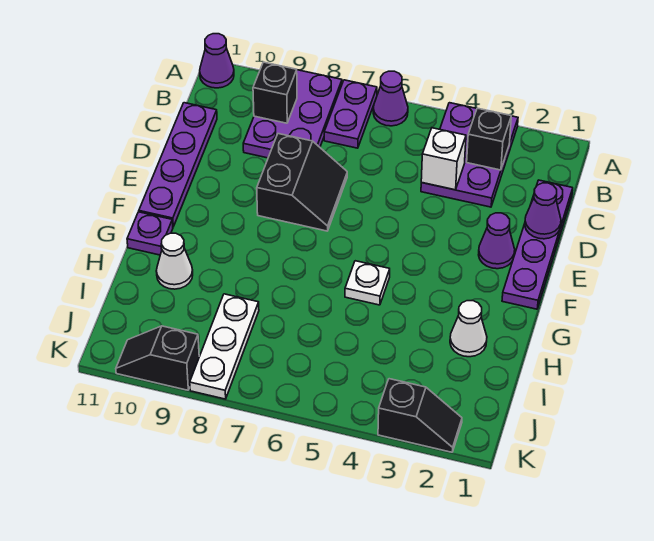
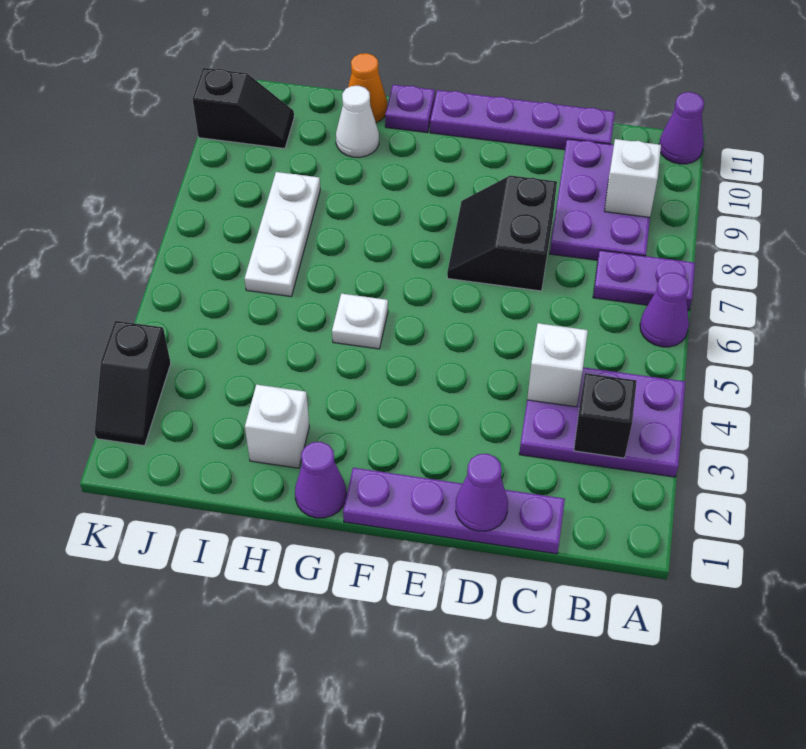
purple 2x3 plate [243,70,342,158] -> purple 2x3 plate turned to [550,139,650,260]
black 1x1 brick [253,62,297,123] -> white 1x1 brick [605,139,661,217]
black 2x2 slope [257,134,347,231] -> black 2x2 slope turned to [447,176,557,291]
purple 1x1 cone [479,213,515,269] -> purple 1x1 cone moved to [295,442,346,518]
white 1x1 cone [450,301,487,357] -> white 1x1 brick [245,385,309,468]
none -> orange 1x1 cone [348,53,387,122]
white 1x3 plate [190,294,259,399] -> white 1x3 plate turned to [245,172,320,296]
black 1x2 slope [116,326,199,390] -> black 1x2 slope turned to [193,68,294,149]

